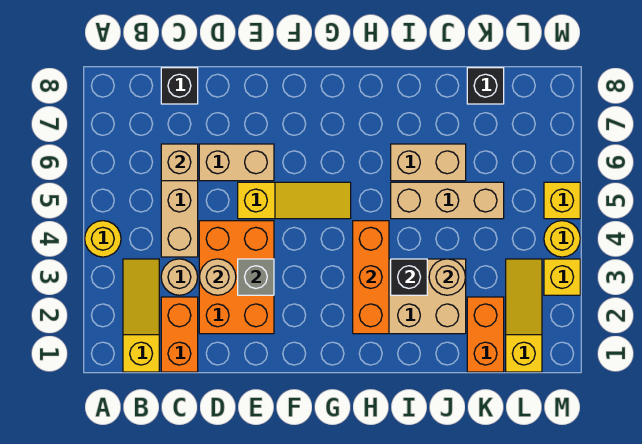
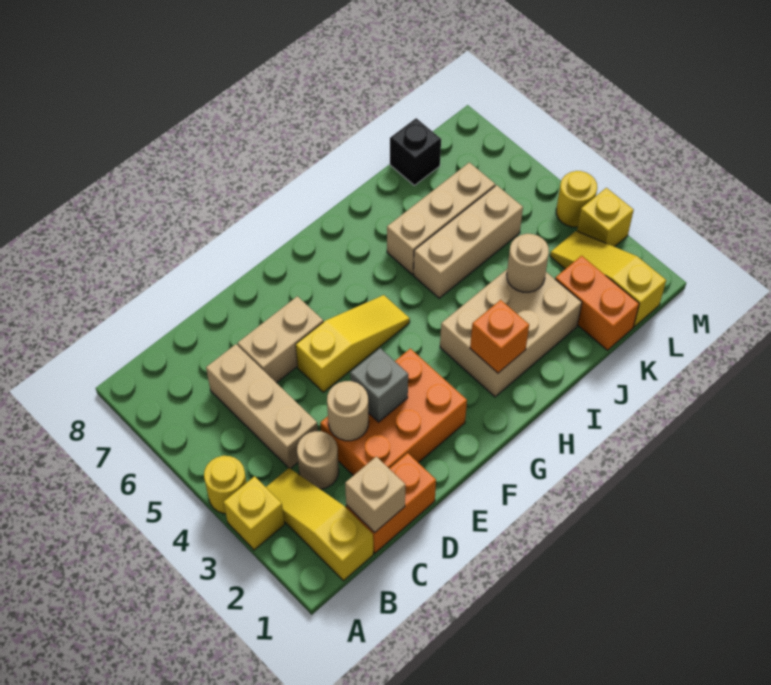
orange 1x2 brick [161,297,198,372] -> orange 1x2 brick turned to [346,453,436,553]
tan 1x1 brick [161,144,198,181] -> tan 1x1 brick moved to [345,457,405,533]
black 1x1 brick [161,68,198,104] -> none
orange 2x3 brick [199,221,274,334] -> orange 2x3 brick turned to [320,349,467,476]
orange 1x3 brick [353,221,389,334] -> orange 1x1 brick [470,300,529,373]
black 1x1 brick [391,259,427,295] -> none
tan 1x2 brick [391,144,466,181] -> tan 1x3 brick [387,162,495,274]
yellow 1x1 brick [544,182,580,219] -> yellow 1x1 brick moved to [223,476,285,550]

